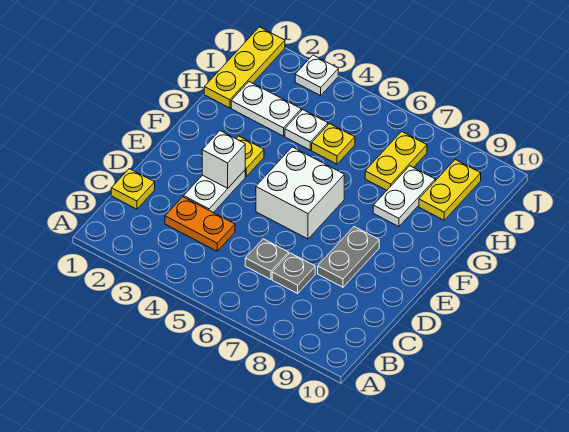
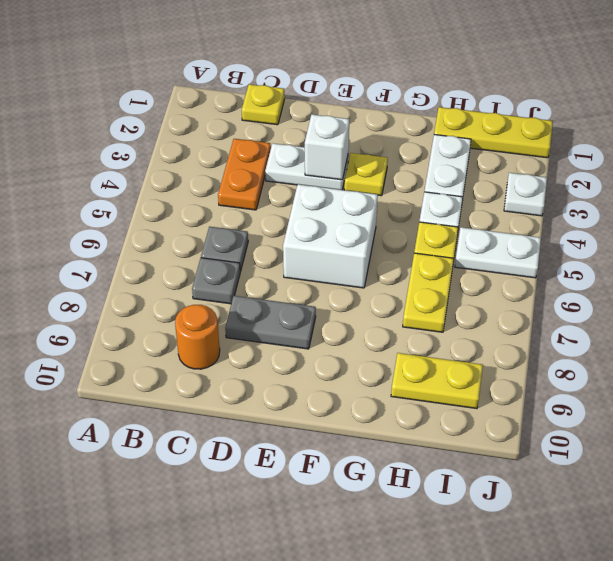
none -> orange 1x1 round brick [175,305,220,369]
white 1x2 plate [373,166,435,227] -> white 1x2 plate moved to [455,227,541,278]
yellow 1x2 plate [365,131,427,190] -> yellow 1x2 plate turned to [403,253,454,332]

